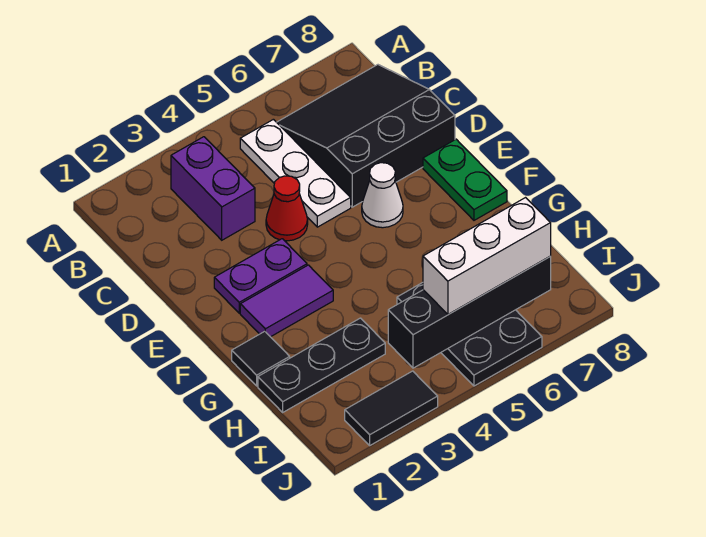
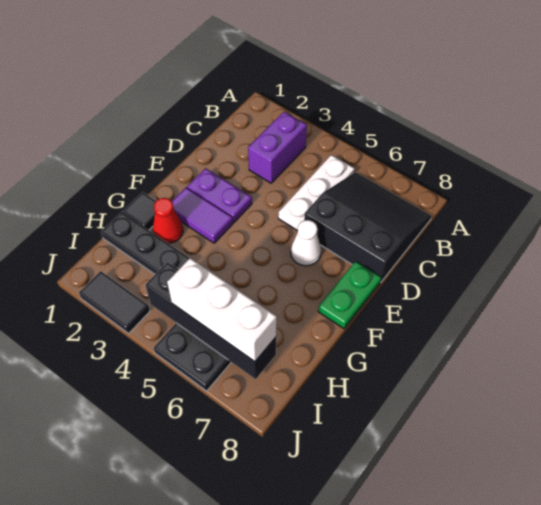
red 1x1 cone [266,176,308,241] -> red 1x1 cone moved to [153,198,183,243]

